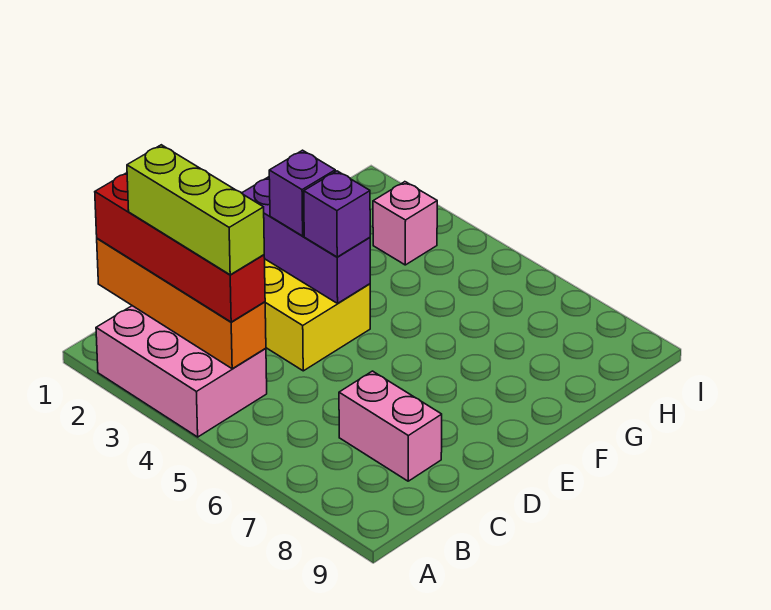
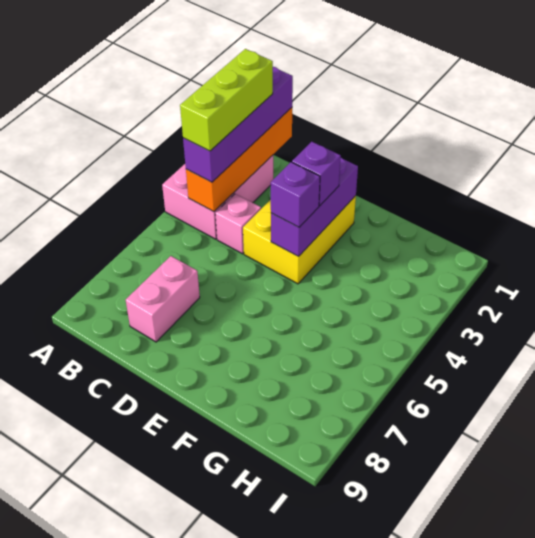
red 1x4 brick [95,173,265,322] -> purple 1x4 brick [183,67,293,182]
pink 1x1 brick [373,182,437,265] -> pink 1x1 brick moved to [215,194,261,254]

